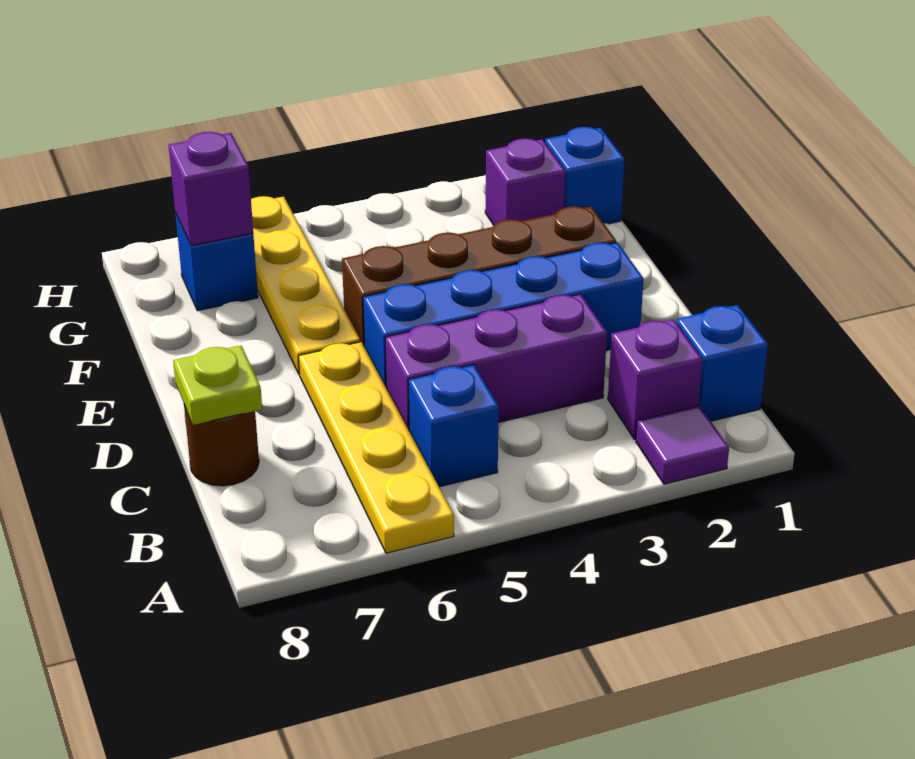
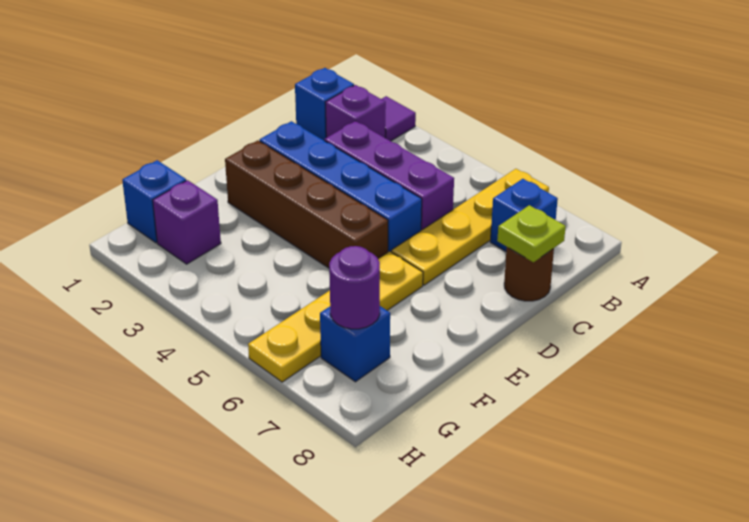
blue 1x1 brick [408,365,499,487] -> blue 1x1 brick moved to [490,179,558,251]
purple 1x1 brick [169,132,253,246] -> purple 1x1 round brick [329,246,380,329]

